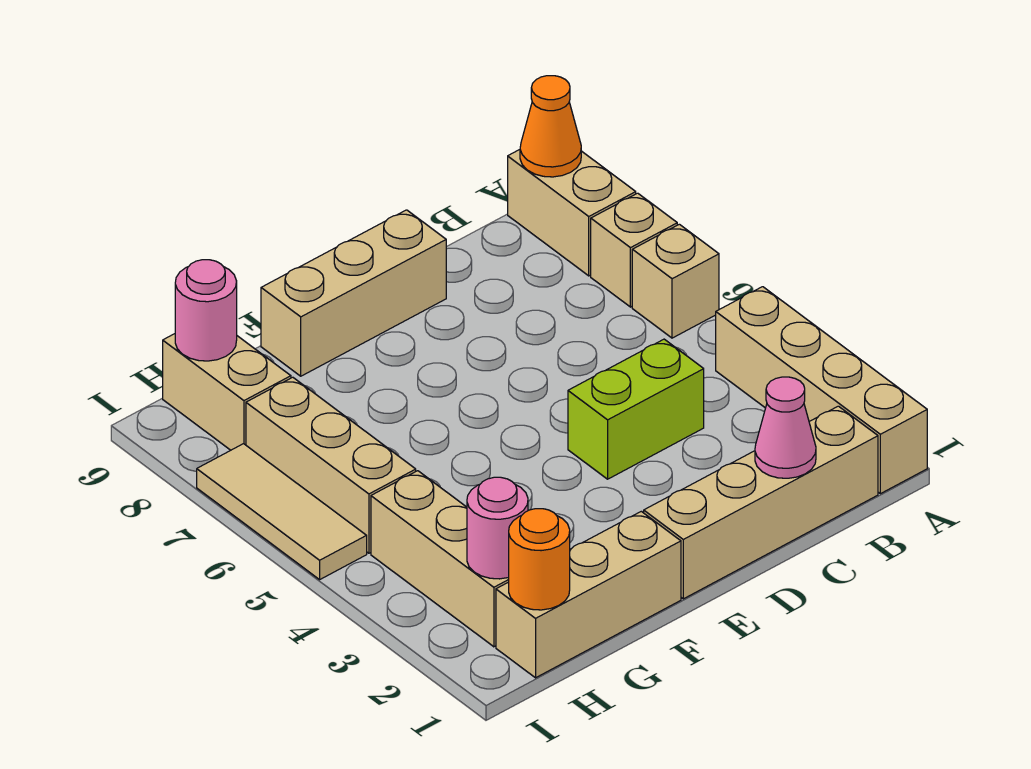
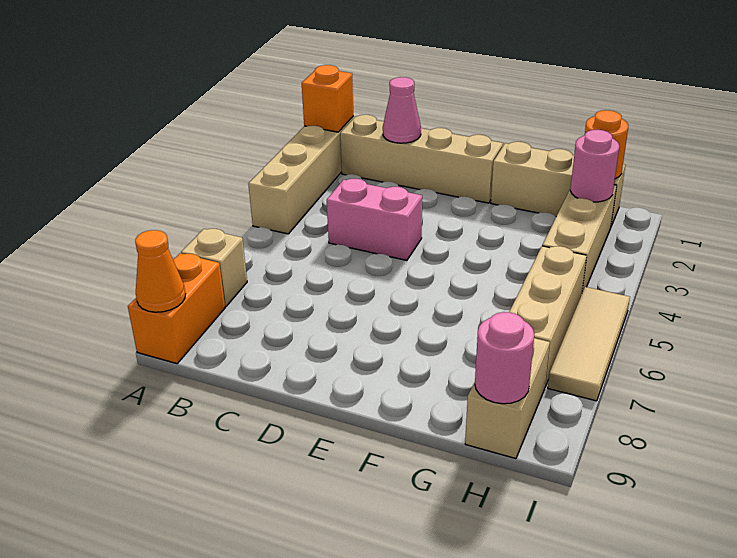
none -> orange 1x1 brick [302,65,353,132]
tan 1x1 brick [632,224,719,338] -> none
tan 1x2 brick [508,150,636,276] -> orange 1x2 brick [128,253,225,364]
lime 1x2 brick [568,339,704,479] -> pink 1x2 brick [327,179,422,260]
tan 1x3 brick [261,210,446,376] -> none

